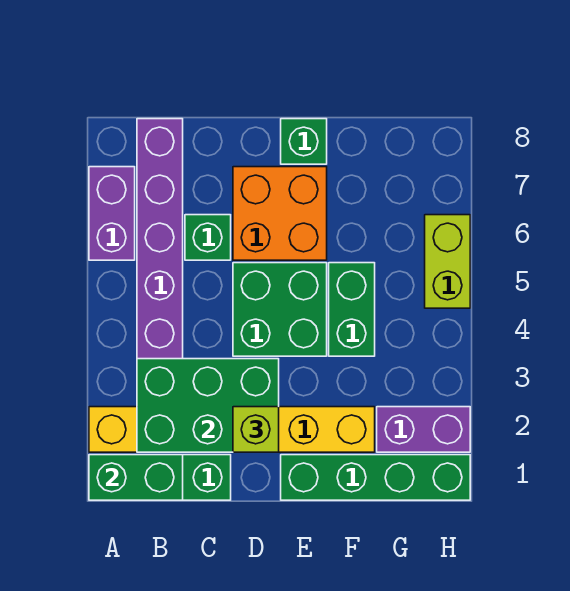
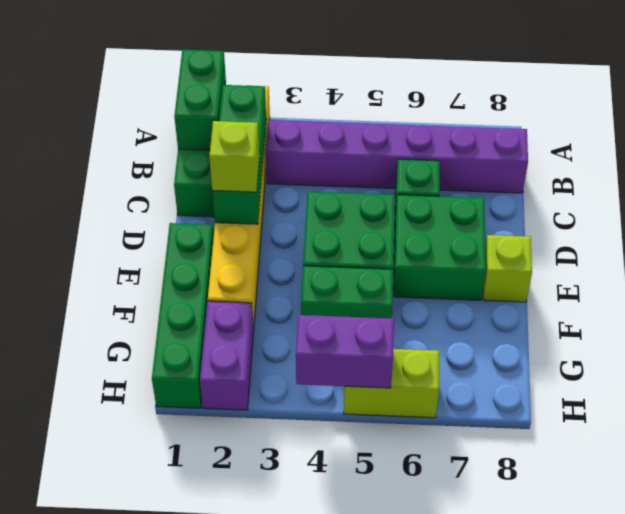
purple 1x2 brick [89,167,135,260] -> purple 1x2 brick moved to [296,315,394,388]
green 2x3 brick [137,359,279,452] -> green 1x3 brick [212,85,266,224]
orange 2x2 brick [233,167,327,260] -> green 2x2 brick [393,195,486,300]
green 1x1 brick [281,119,327,164] -> lime 1x1 brick [483,235,532,302]

